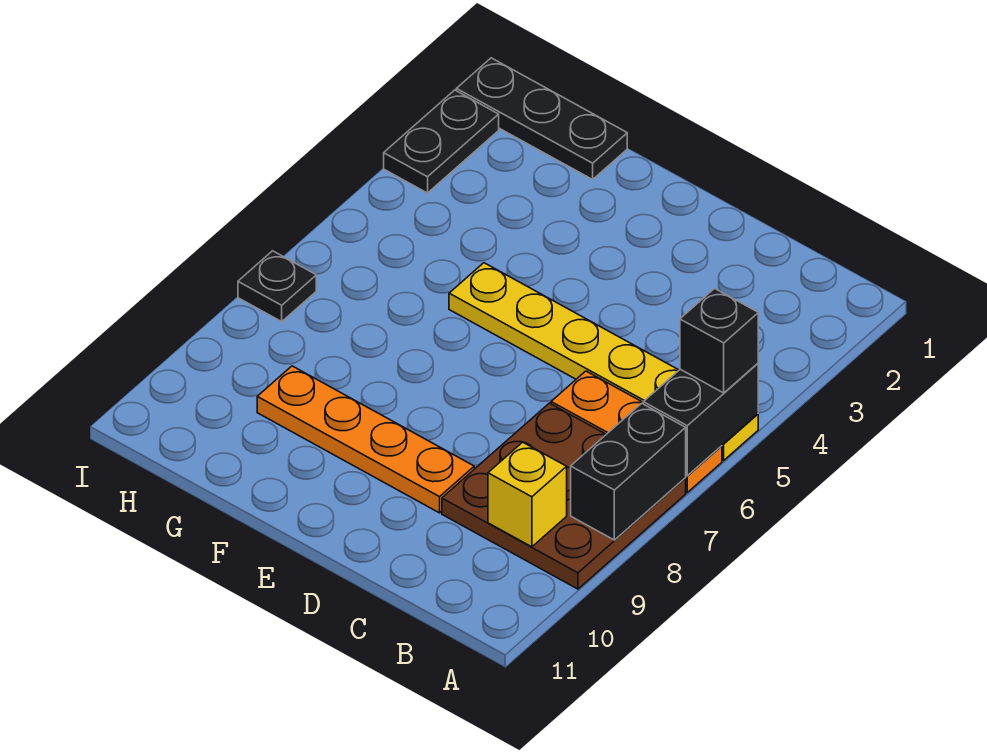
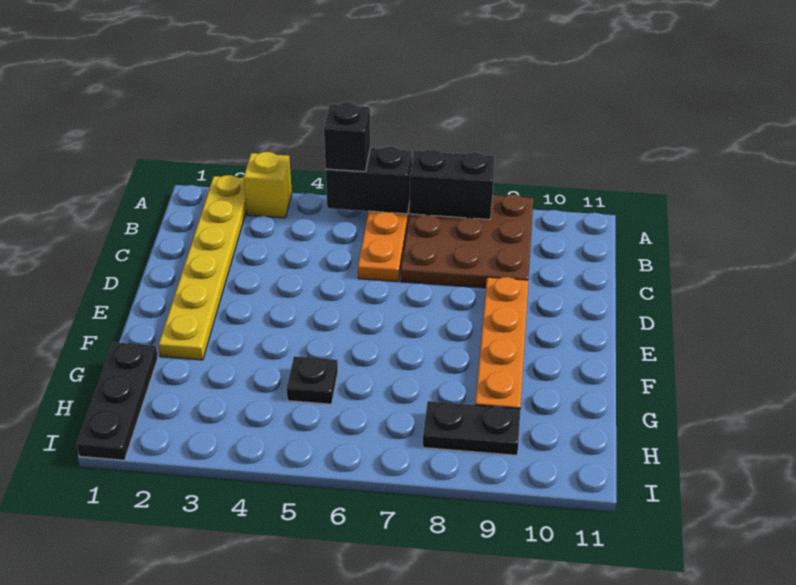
yellow 1x6 plate [449,263,758,460] -> yellow 1x6 plate moved to [159,175,247,360]
yellow 1x1 brick [488,442,567,547] -> yellow 1x1 brick moved to [244,152,292,218]
black 1x2 plate [384,90,499,193] -> black 1x2 plate moved to [423,401,521,455]
black 1x1 plate [238,251,316,322] -> black 1x1 plate moved to [287,356,338,404]

